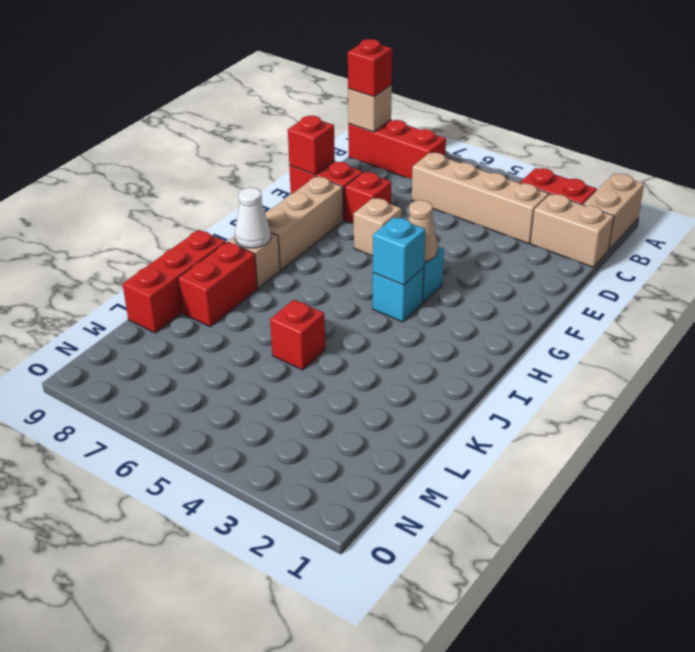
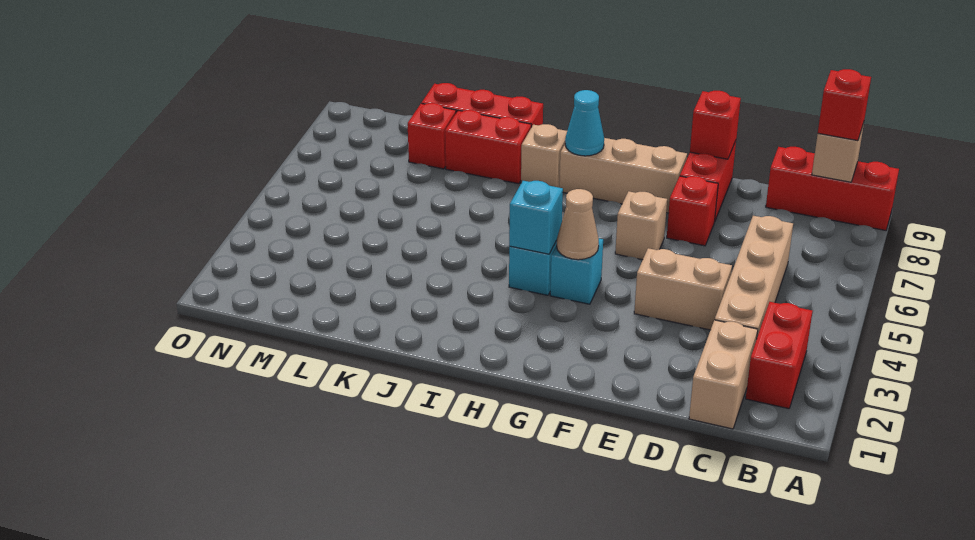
tan 1x2 brick [583,174,644,250] -> tan 1x2 brick moved to [634,248,732,330]
red 1x3 brick [348,120,446,179] -> red 1x3 brick turned to [766,147,899,230]
none -> cyan 1x1 cone [565,90,604,156]
white 1x1 cone [235,187,271,248] -> none
red 1x1 brick [270,300,325,370] -> red 1x1 brick moved to [408,103,456,169]

